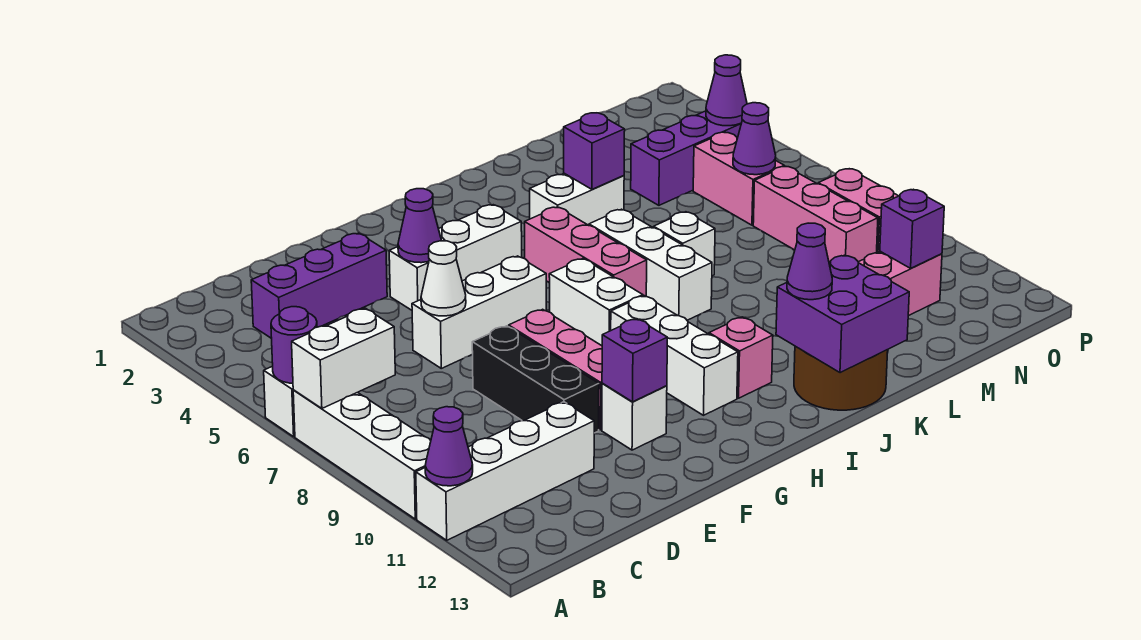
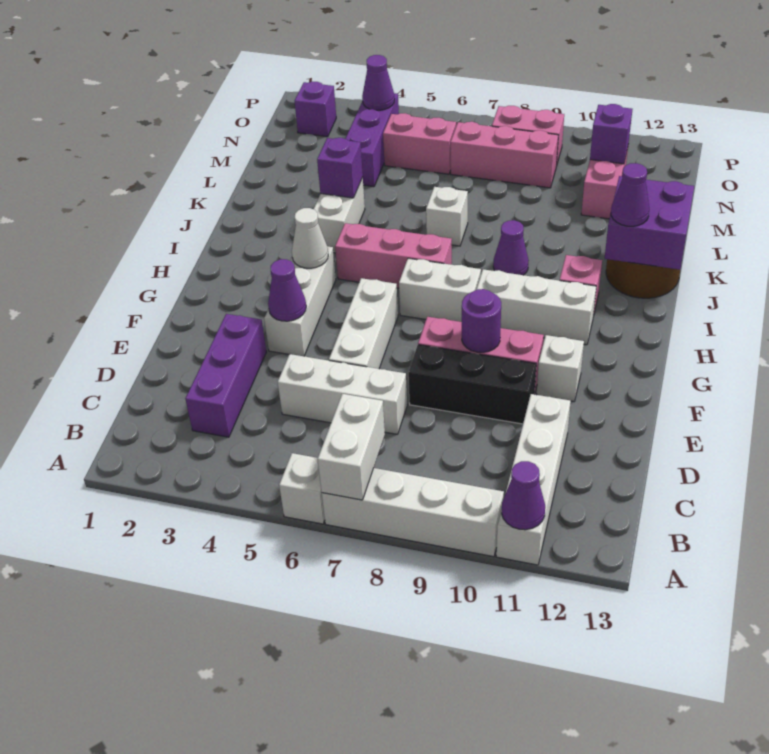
purple 1x1 round brick [271,307,317,383] -> purple 1x1 round brick moved to [462,289,501,352]
white 1x1 cone [421,241,466,316] -> white 1x1 cone moved to [292,208,328,268]
purple 1x1 brick [602,319,667,402] -> purple 1x1 brick moved to [295,82,336,137]
white 1x3 brick [589,209,712,320] -> white 1x3 brick moved to [278,354,407,434]
purple 1x1 cone [733,103,776,175] -> purple 1x1 cone moved to [493,220,529,275]

